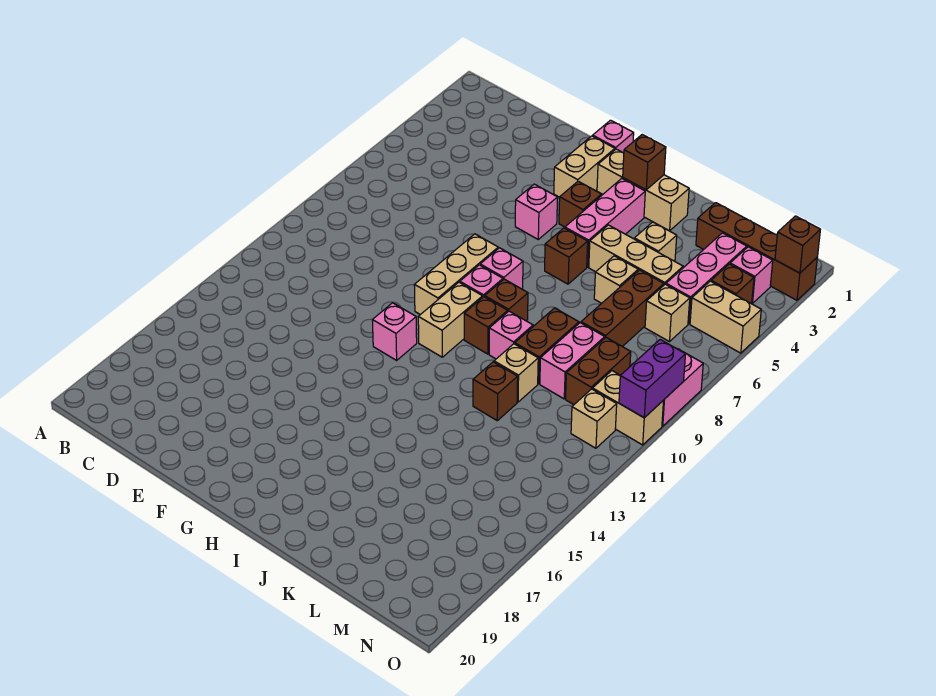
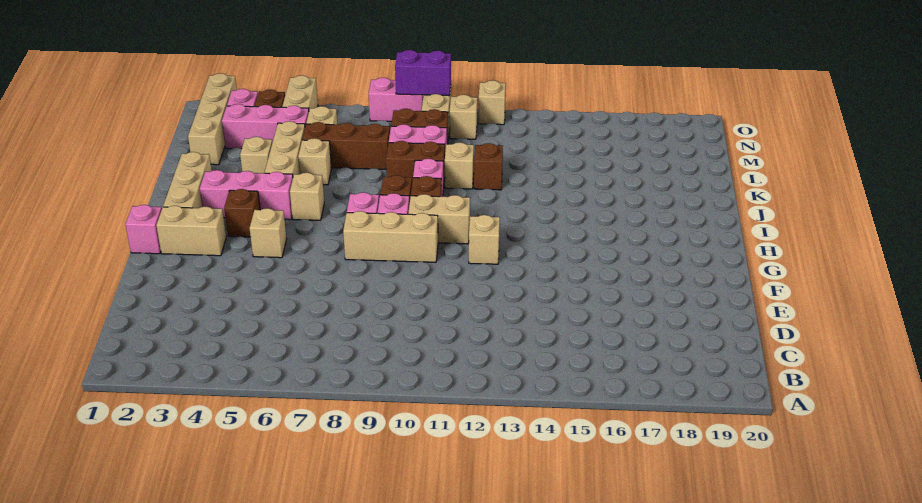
pink 1x1 brick [515,184,558,239] -> tan 1x1 brick [250,208,287,258]
pink 1x1 brick [372,303,417,360] -> tan 1x1 brick [469,215,500,264]
brown 1x1 brick [623,135,666,190] -> none
brown 1x1 brick [545,228,588,284] -> tan 1x1 brick [290,173,324,220]
brown 1x4 brick [696,203,817,300] -> tan 1x4 brick [188,73,237,165]
brown 1x1 brick [775,216,820,273] -> none
none -> tan 1x1 brick [478,80,506,125]

